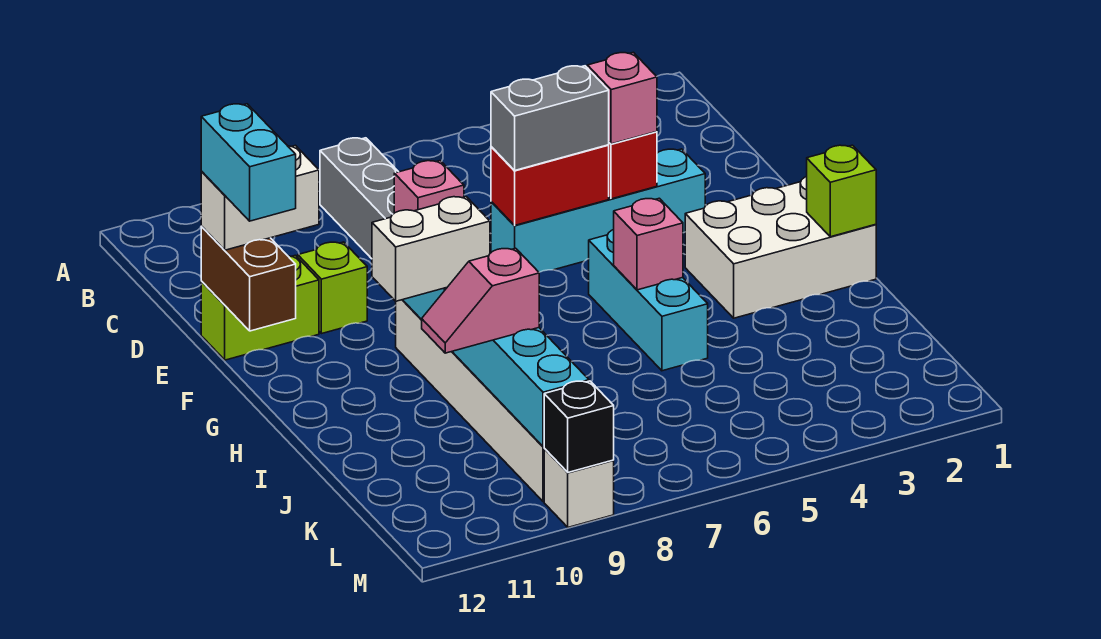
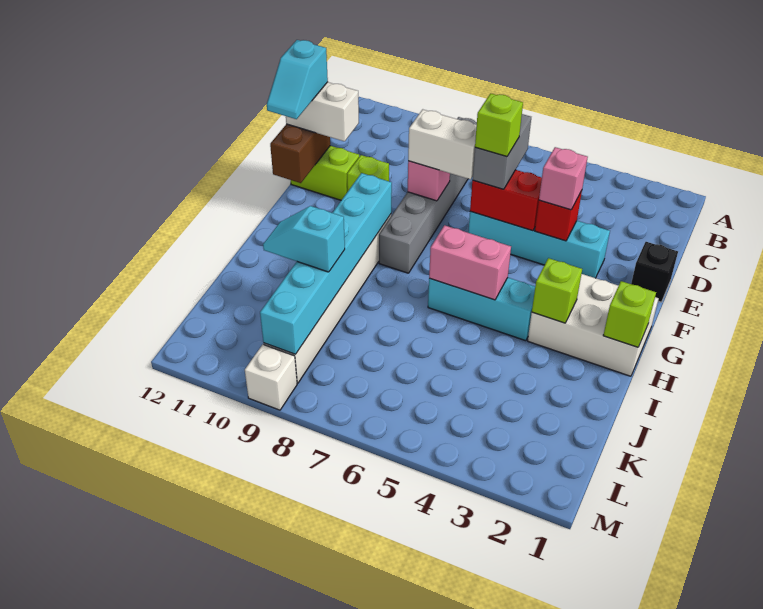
grey 1x2 brick [491,66,609,170] -> grey 1x2 brick turned to [472,114,531,189]
none -> lime 1x1 brick [475,93,523,157]
cyan 1x2 brick [201,104,296,221] -> cyan 1x2 slope [267,40,328,119]
cyan 1x3 brick [589,230,708,371] -> cyan 1x3 brick turned to [428,278,535,341]
none -> lime 1x1 brick [532,258,582,323]
pink 1x1 brick [614,198,683,290] -> pink 1x2 brick [429,225,511,300]
white 1x2 brick [372,197,490,301] -> white 1x2 brick moved to [408,109,477,179]
pink 1x2 slope [422,248,539,353] -> cyan 1x2 slope [263,206,345,272]
black 1x1 brick [544,381,614,472] -> black 1x1 brick moved to [631,242,678,302]

